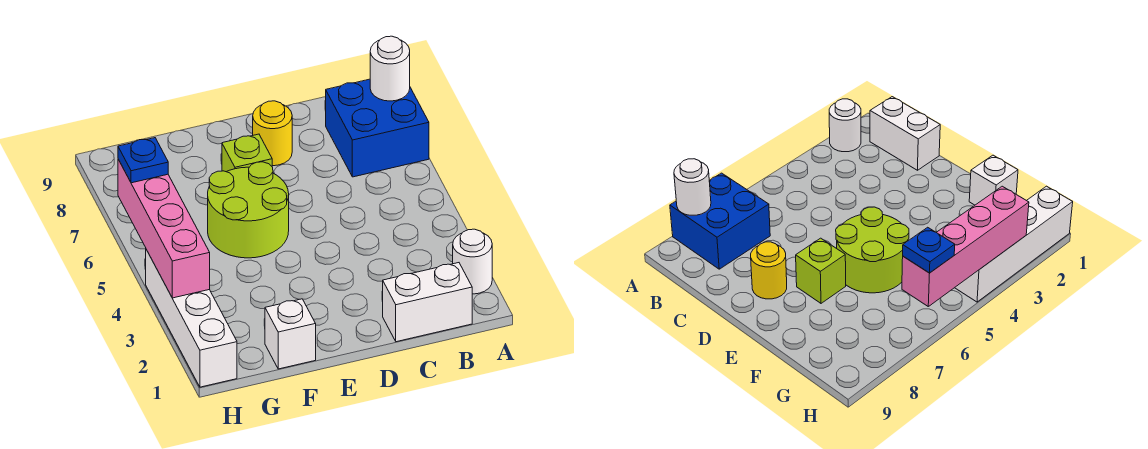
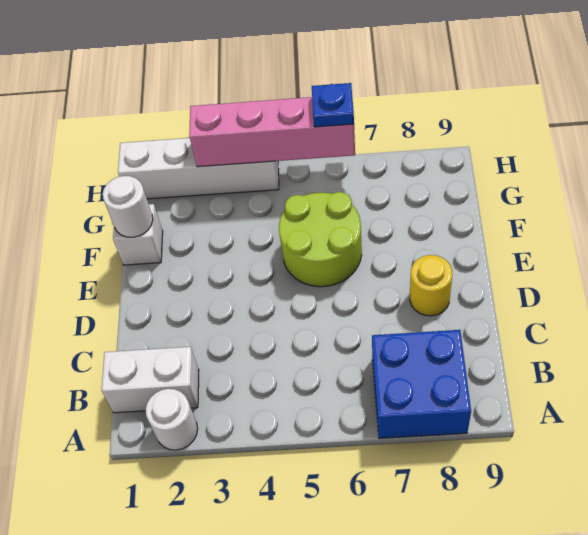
white 1x1 round brick [370,36,410,101] -> white 1x1 round brick moved to [103,176,153,237]
white 1x2 brick [383,263,472,342] -> white 1x2 brick turned to [102,347,199,413]
lime 1x1 brick [222,134,272,172] -> none

